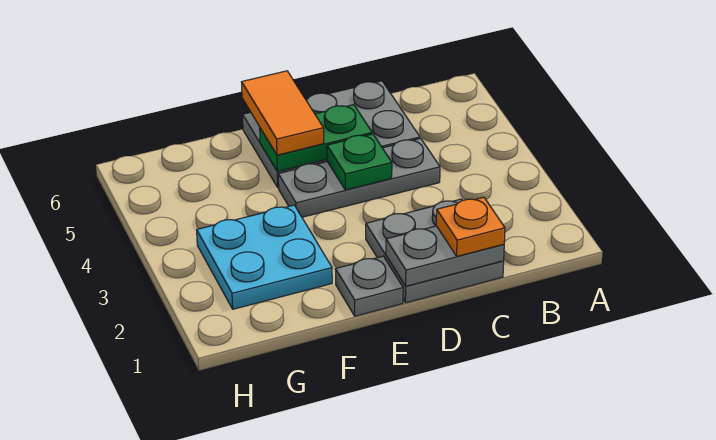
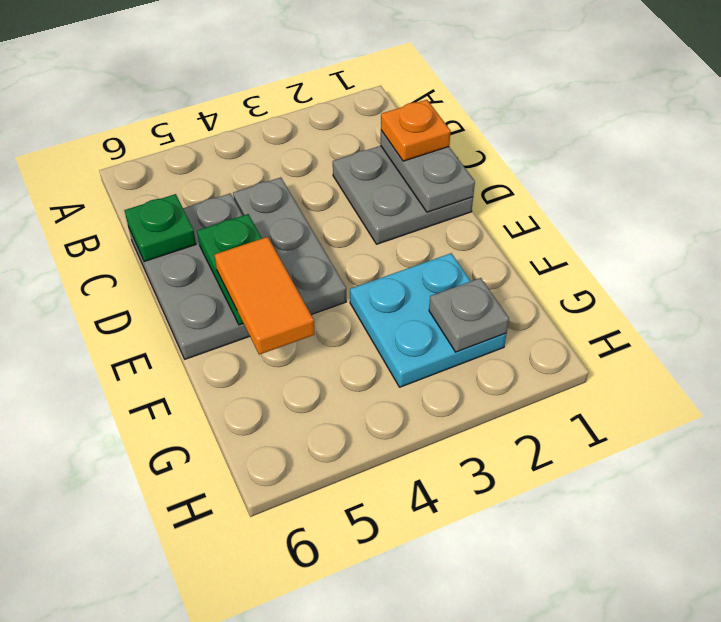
green 1x1 plate [327,134,392,190] -> green 1x1 plate moved to [124,194,196,262]
grey 1x1 plate [336,256,403,316] -> grey 1x1 plate moved to [429,278,509,352]
orange 1x2 tile [241,71,324,155] -> orange 1x2 tile turned to [214,237,315,355]

